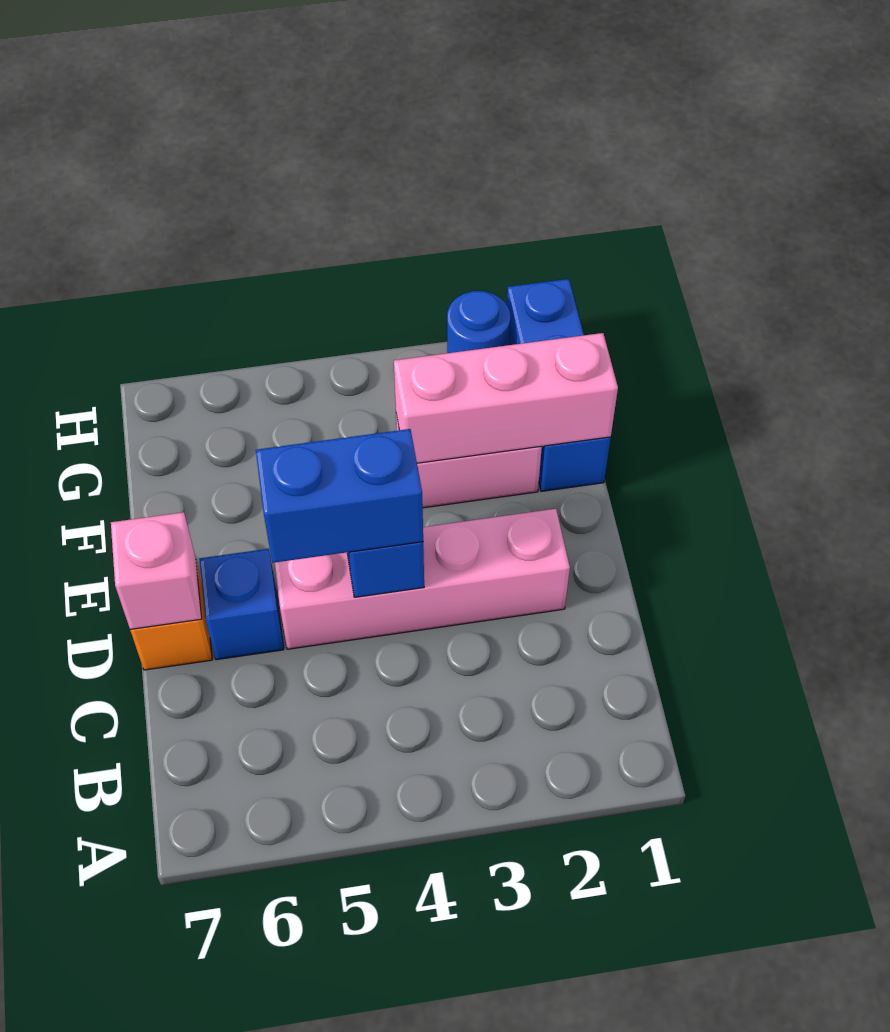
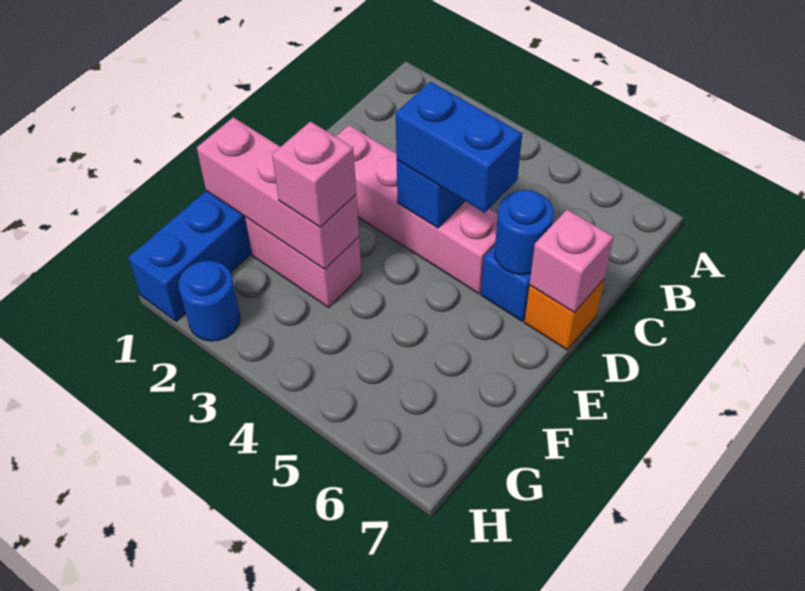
none -> blue 1x1 round brick [495,190,554,275]
none -> pink 1x1 brick [272,121,356,227]

